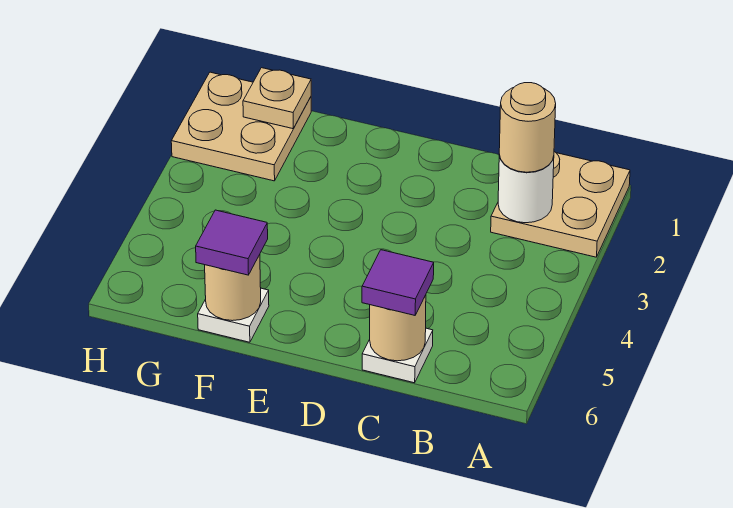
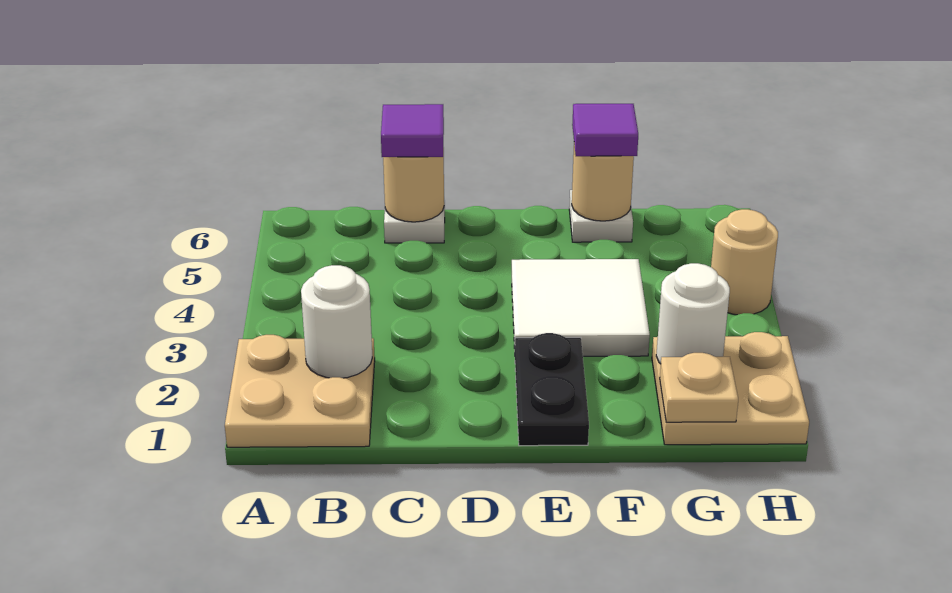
tan 1x1 round brick [499,83,556,172] -> tan 1x1 round brick moved to [711,209,778,315]
none -> black 1x2 plate [515,333,589,446]
none -> white 2x2 tile [512,259,650,356]
none -> white 1x1 round brick [656,263,730,364]

